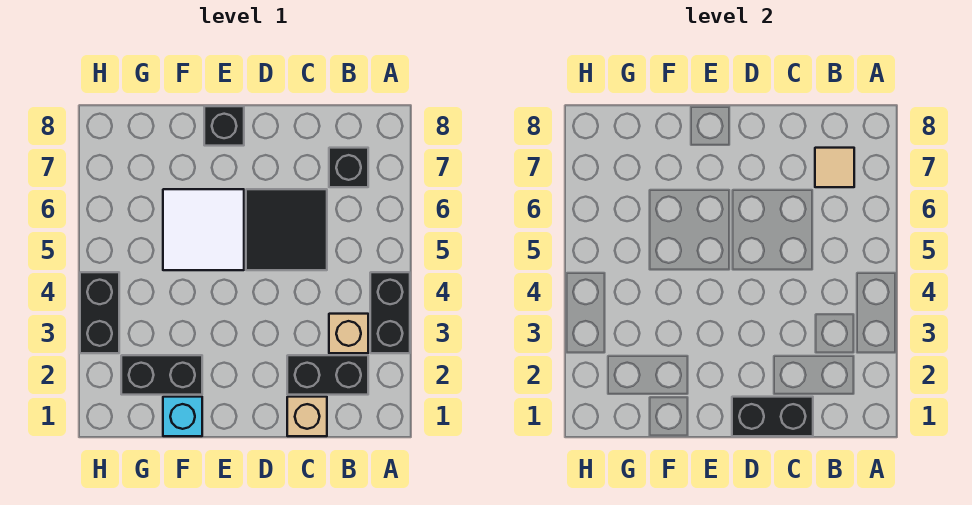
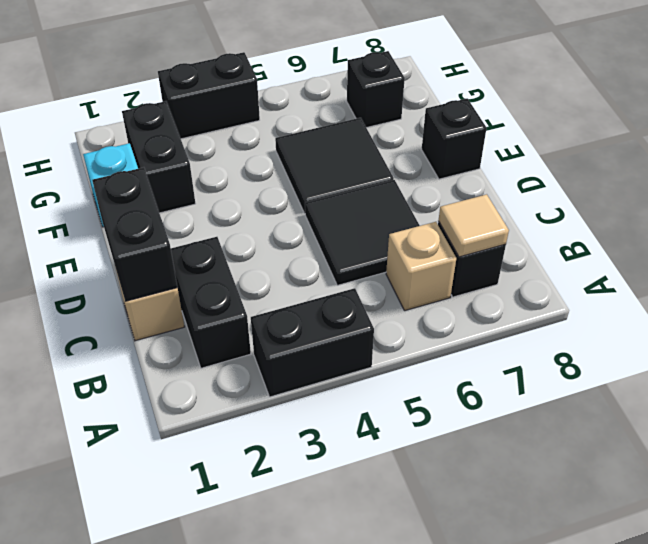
tan 1x1 brick [329,314,368,353] -> tan 1x1 brick moved to [386,222,456,311]
white 2x2 tile [163,189,244,270] -> black 2x2 tile [275,118,394,213]
none -> black 1x1 brick [347,51,405,128]

